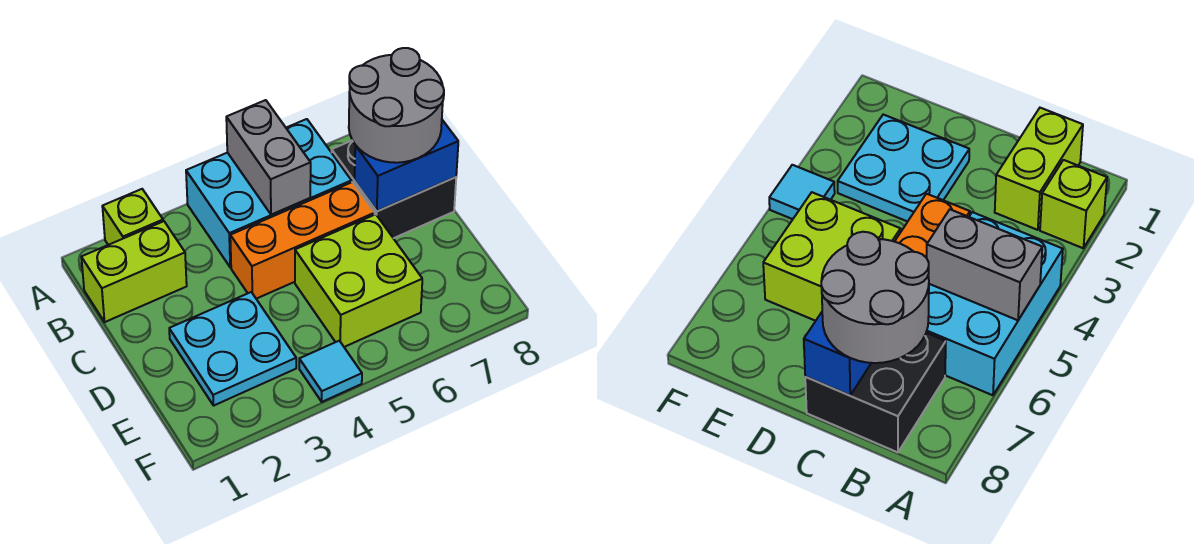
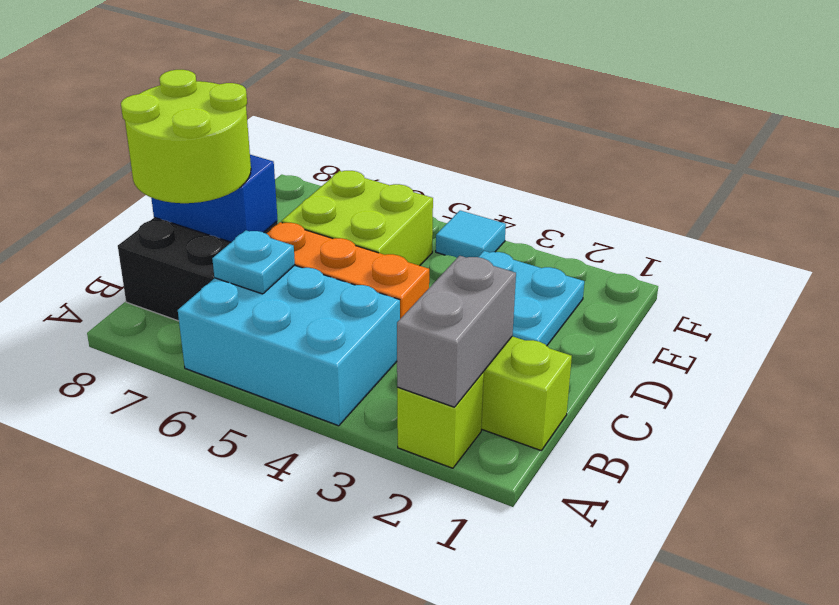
grey 1x2 brick [226,100,311,215] -> grey 1x2 brick moved to [397,256,516,407]
none -> cyan 1x1 plate [212,230,295,294]
grey 2x2 round brick [349,48,444,163] -> lime 2x2 round brick [121,70,251,203]

